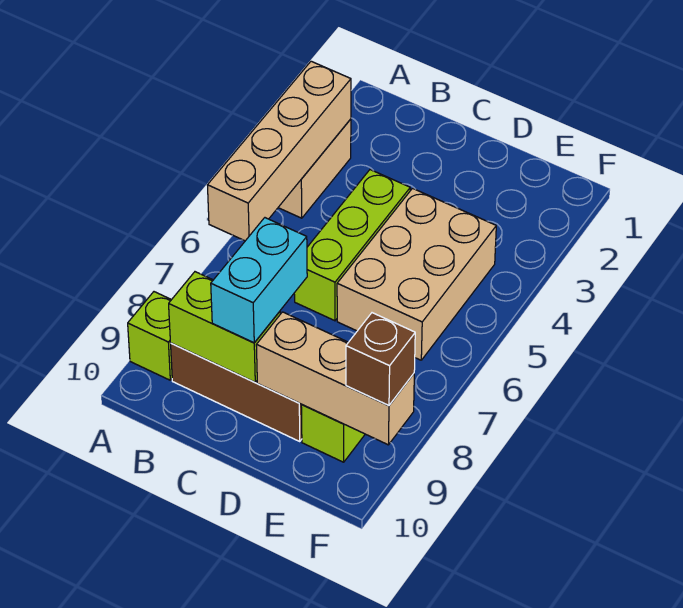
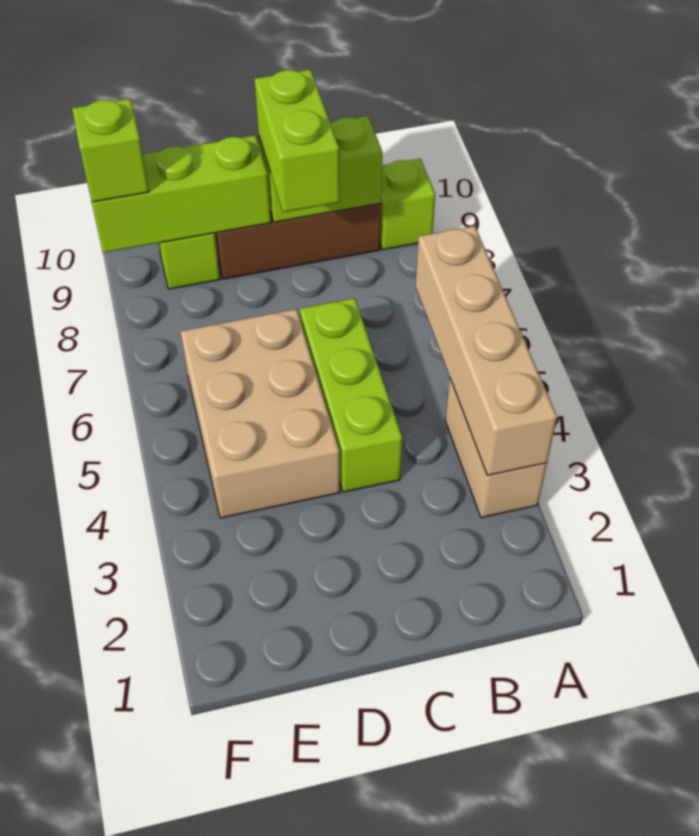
cyan 1x2 brick [211,218,307,343] -> lime 1x2 brick [255,69,340,212]
tan 1x3 brick [256,312,414,445] -> lime 1x3 brick [92,135,271,253]
brown 1x1 brick [346,313,415,406] -> lime 1x1 brick [72,99,149,202]

